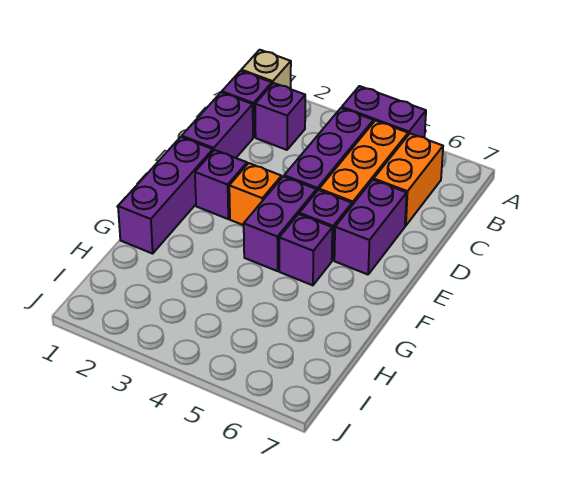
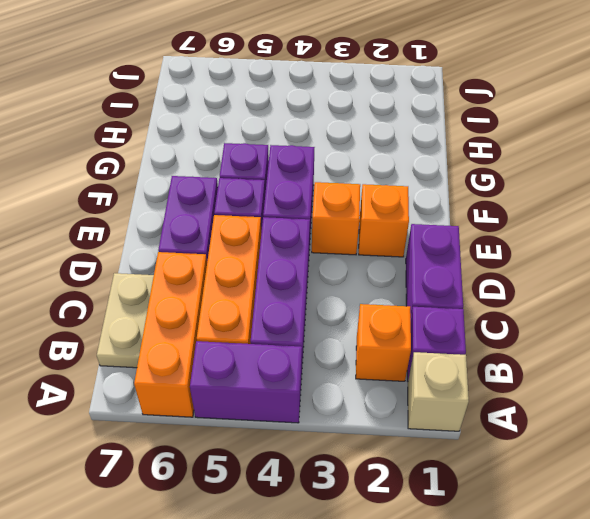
purple 1x1 brick [255,83,305,150] -> orange 1x1 brick [356,304,411,381]
orange 1x2 brick [374,134,443,226] -> orange 1x3 brick [134,252,207,417]
none -> tan 1x2 plate [97,273,154,368]
purple 1x3 brick [118,137,213,254] -> none
purple 1x1 brick [195,150,247,219] -> orange 1x1 brick [359,184,409,257]

